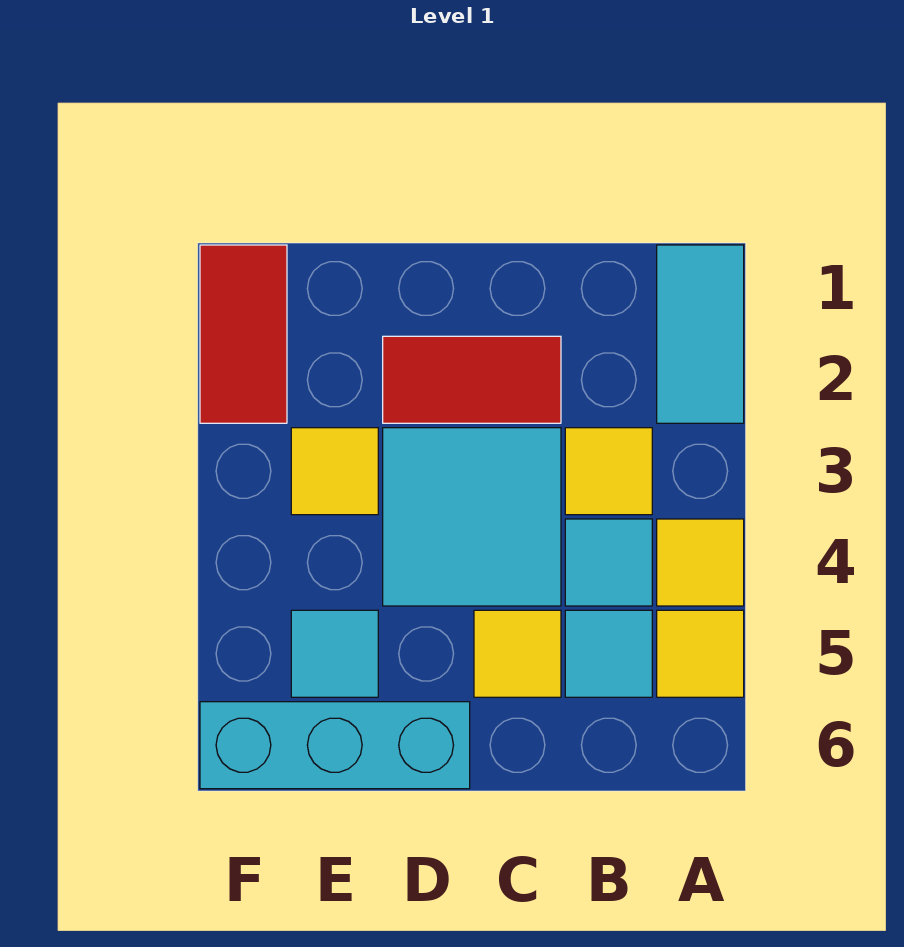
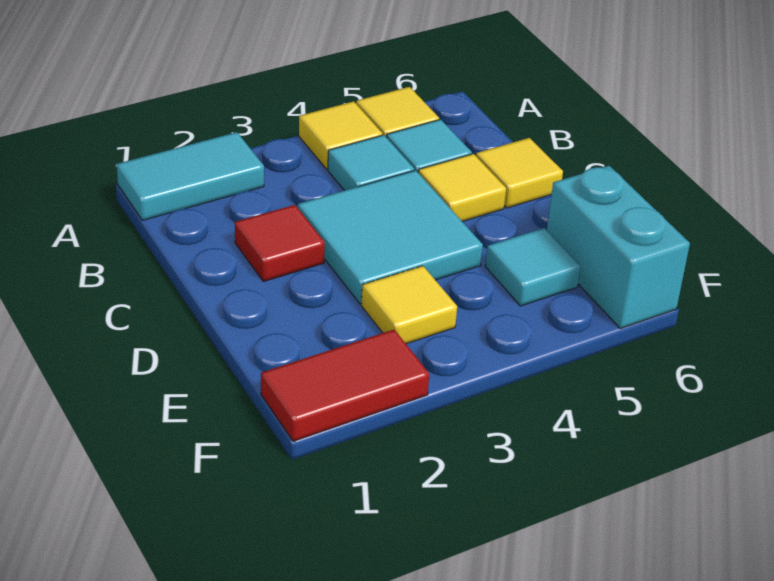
yellow 1x1 tile [565,428,652,515] -> yellow 1x1 tile moved to [476,138,563,208]
red 1x2 tile [383,336,561,423] -> red 1x1 tile [235,205,325,282]
cyan 1x3 brick [200,702,470,789] -> cyan 1x2 brick [547,166,690,329]

